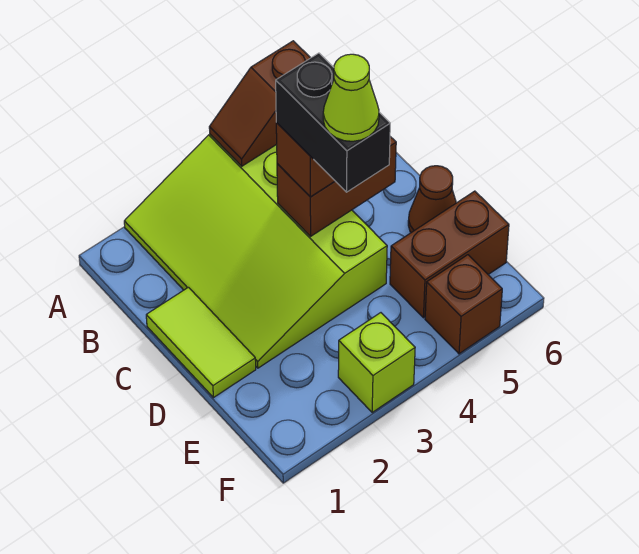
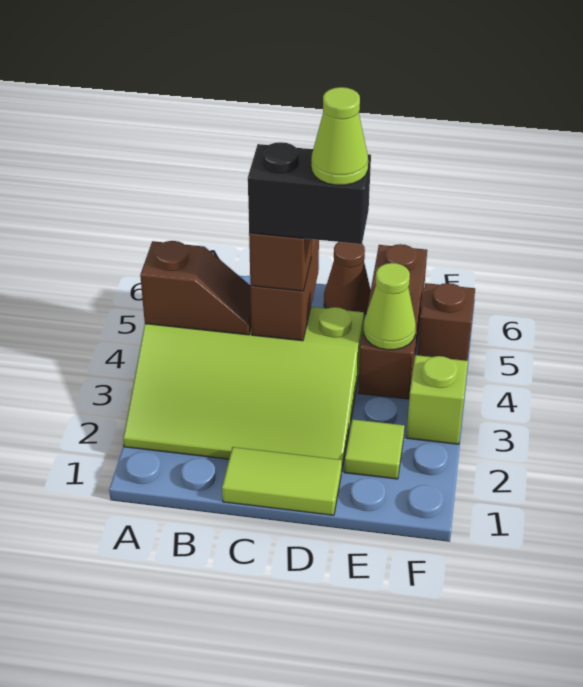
brown 1x2 slope [209,41,310,166] -> brown 1x2 slope turned to [140,241,251,335]
none -> lime 1x1 tile [344,419,404,479]
none -> lime 1x1 cone [363,263,416,350]
brown 1x2 brick [390,191,509,318] -> brown 1x3 brick [358,244,427,399]

